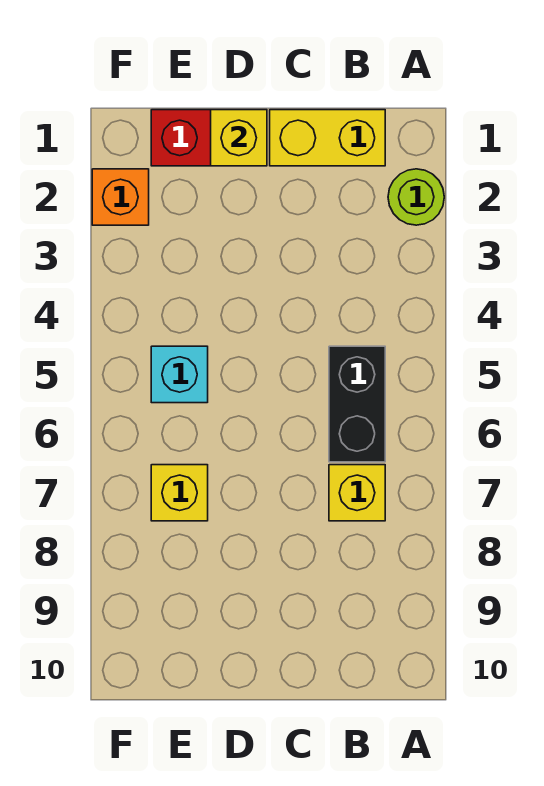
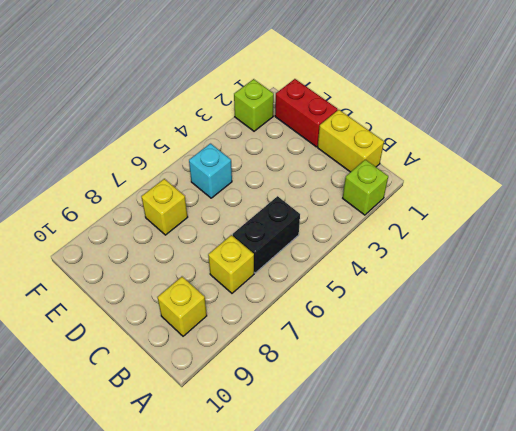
lime 1x1 round brick [388,169,444,225] -> lime 1x1 brick [343,160,388,215]
yellow 1x1 brick [211,110,267,166] -> yellow 1x1 brick moved to [157,277,207,336]
orange 1x1 brick [92,169,149,225] -> lime 1x1 brick [234,79,274,131]

